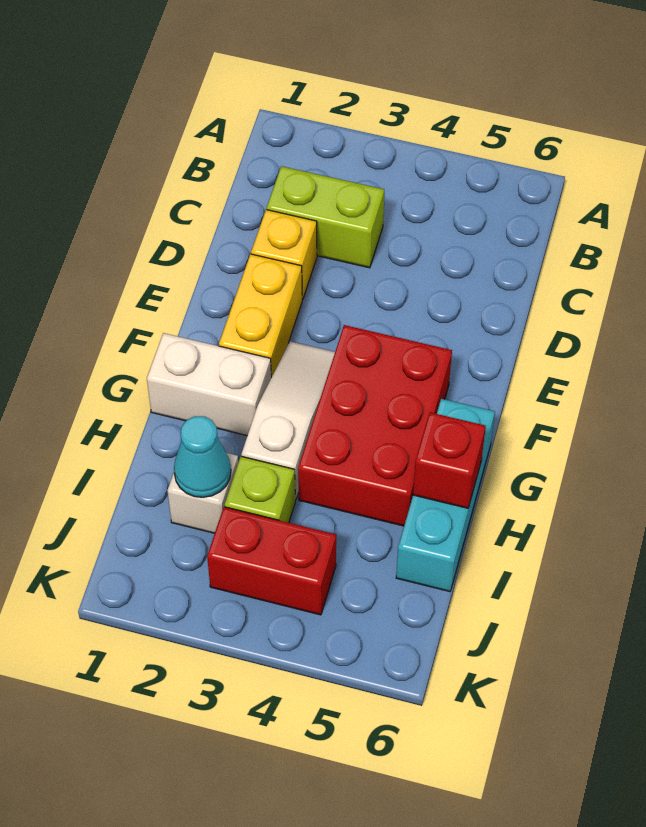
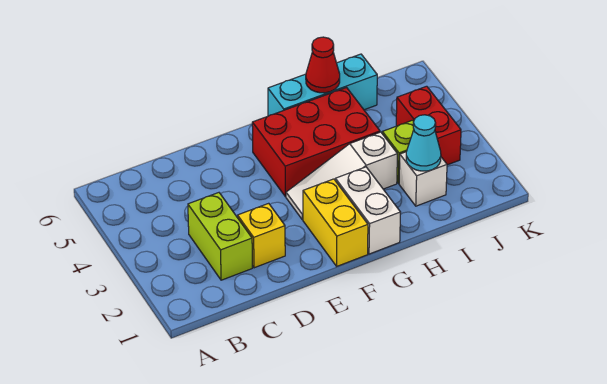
yellow 1x2 brick [219,254,302,377] -> yellow 1x2 brick turned to [303,179,368,266]
red 1x1 brick [413,412,486,508] -> red 1x1 cone [306,37,340,93]

